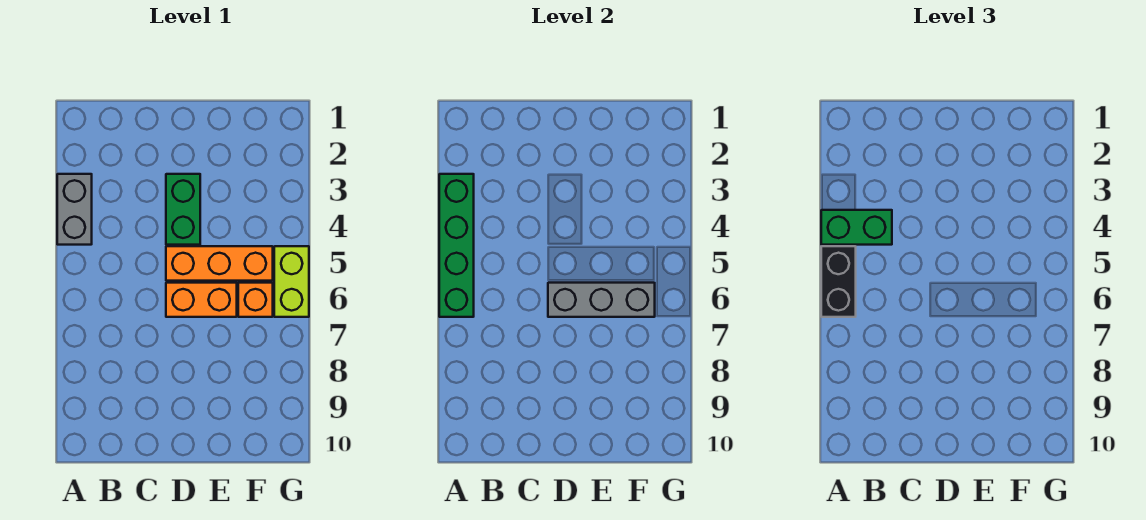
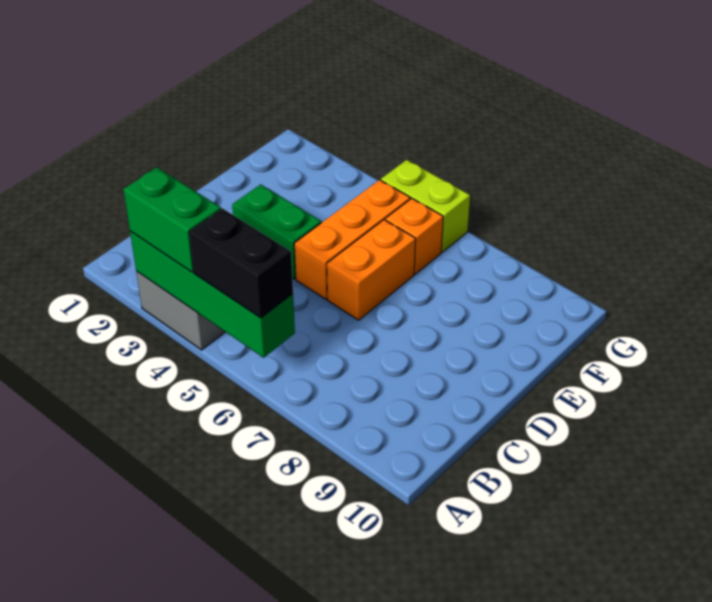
green 1x2 brick [821,210,892,245] -> green 1x2 brick turned to [123,167,221,272]
grey 1x3 brick [548,283,655,317] -> none

